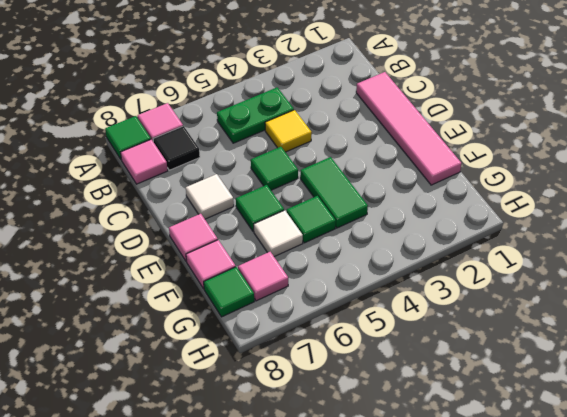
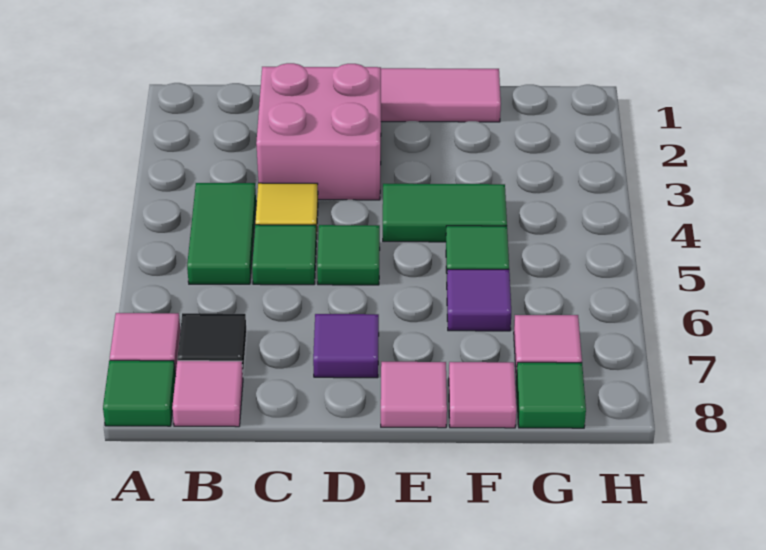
green 1x2 plate [217,87,294,143] -> green 1x2 tile [187,183,256,284]
none -> pink 2x2 brick [256,63,381,200]
white 1x1 tile [186,174,234,219] -> purple 1x1 tile [313,314,379,378]
green 1x1 tile [236,185,284,231] -> green 1x1 tile moved to [252,225,316,285]
white 1x1 tile [254,210,303,257] -> purple 1x1 tile [447,269,511,331]

